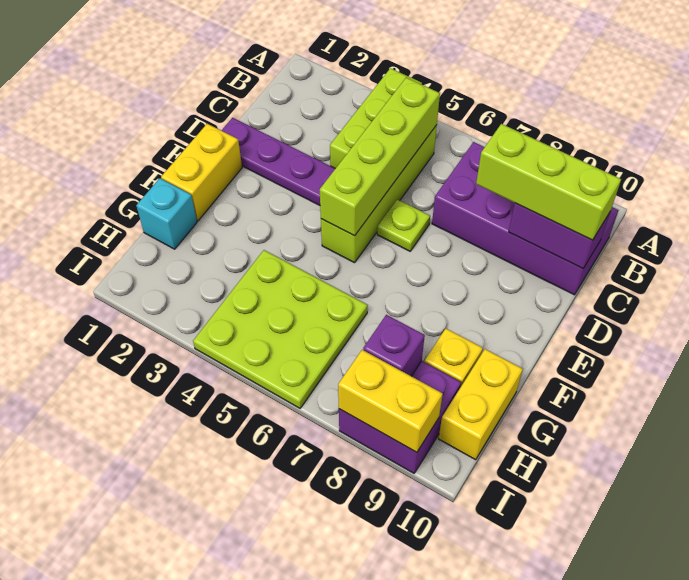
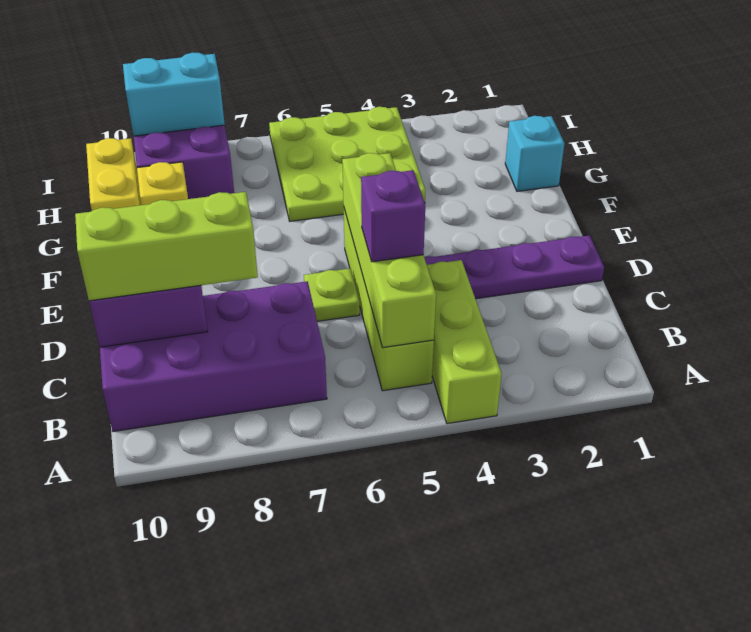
yellow 1x2 brick [161,124,242,221] -> none
purple 1x1 brick [363,315,425,376] -> purple 1x1 brick moved to [361,170,425,262]
yellow 1x2 brick [338,350,443,452] -> cyan 1x2 brick [123,53,225,136]

